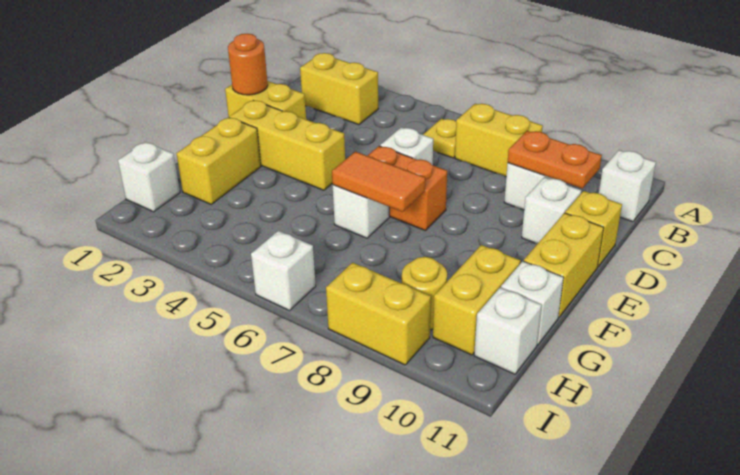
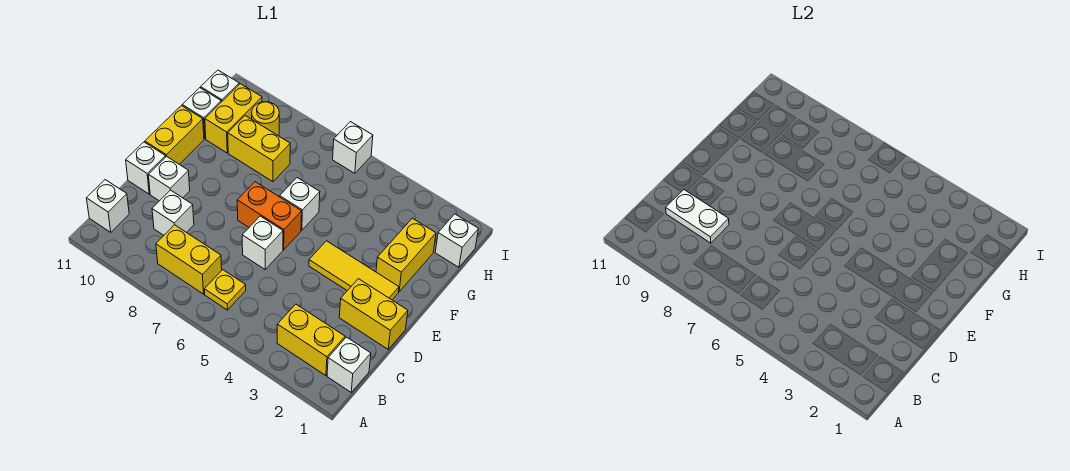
none -> white 1x1 brick [327,337,371,392]
orange 1x2 plate [508,131,602,189] -> white 1x2 plate [666,190,729,243]
orange 1x1 round brick [228,34,268,95] -> none
yellow 1x1 brick [565,191,622,267] -> white 1x1 brick [126,142,166,194]
yellow 1x3 brick [229,100,345,190] -> yellow 1x3 tile [309,241,399,300]
orange 1x2 tile [332,152,425,212] -> none
yellow 1x2 brick [326,263,431,365] -> yellow 1x2 brick moved to [228,116,290,182]

